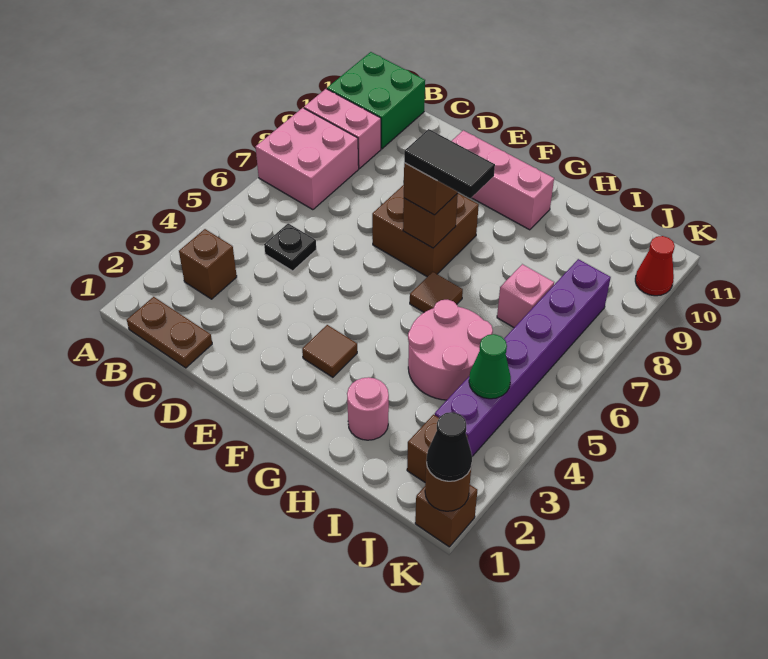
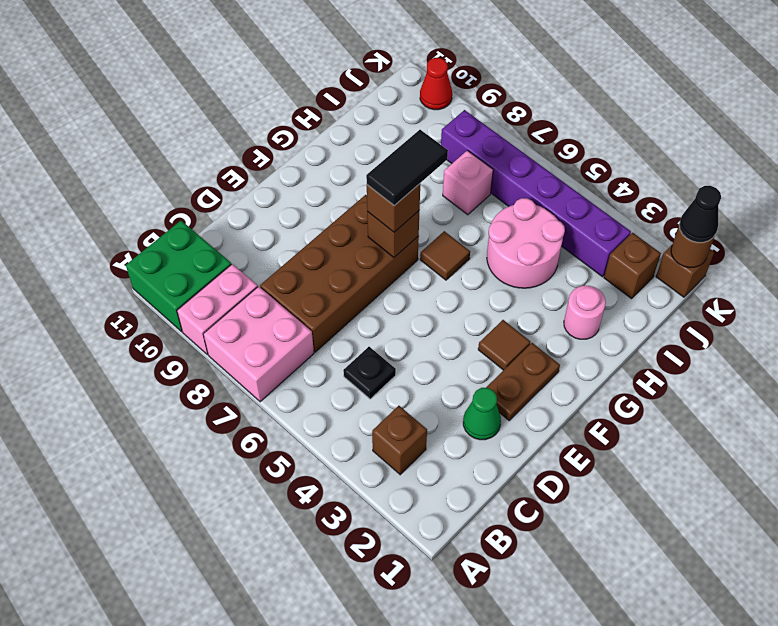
brown 1x2 plate [127,297,212,368] -> brown 1x2 plate moved to [486,343,560,420]
brown 2x2 brick [372,185,479,277] -> brown 2x4 brick [260,195,419,352]
pink 1x3 brick [452,130,554,230] -> none
green 1x1 cone [469,334,511,399] -> green 1x1 cone moved to [463,388,501,440]

